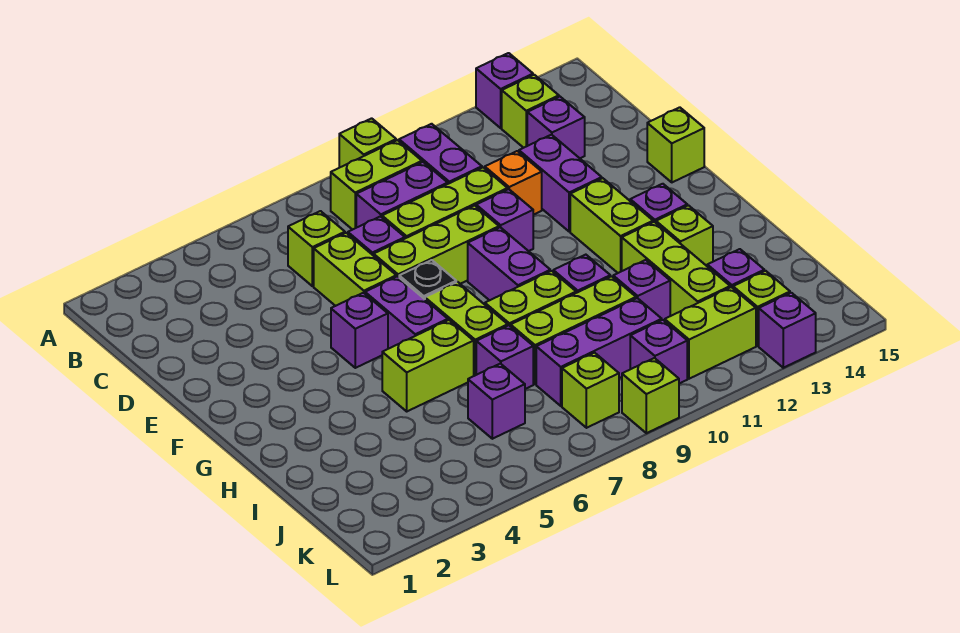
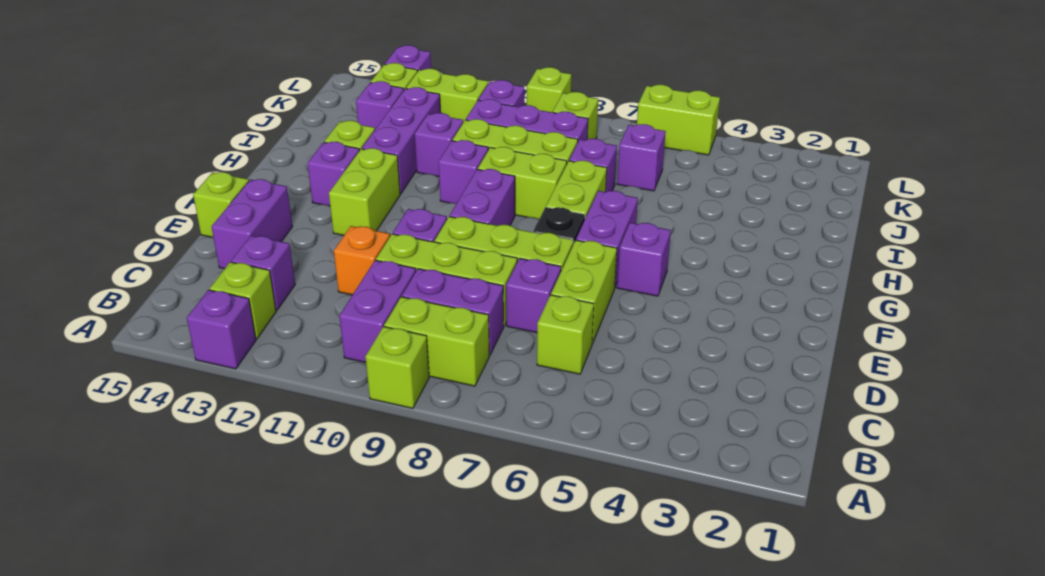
purple 1x2 brick [519,135,602,232] -> purple 1x2 brick moved to [212,179,292,269]
lime 1x2 brick [382,320,474,411] -> lime 1x2 brick moved to [637,85,720,155]
lime 1x3 brick [622,222,730,316] -> purple 1x3 brick [362,87,441,194]

